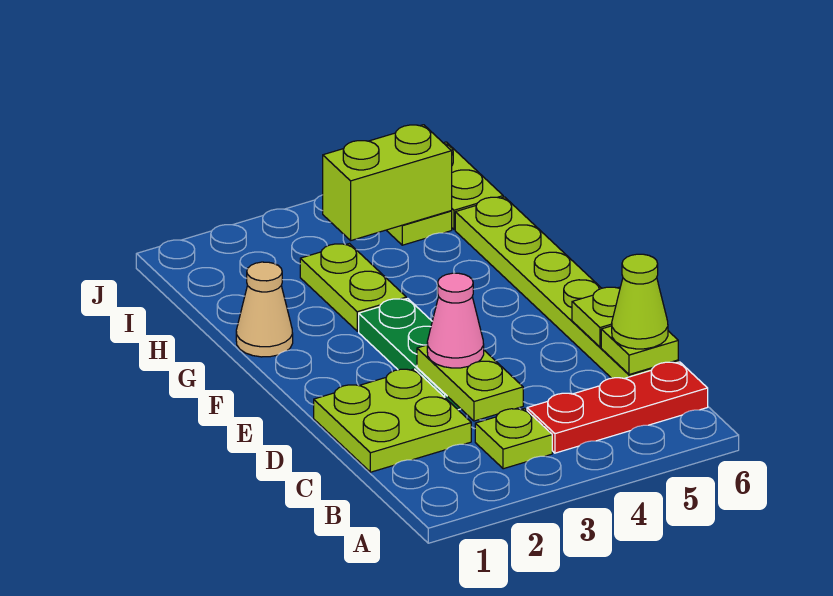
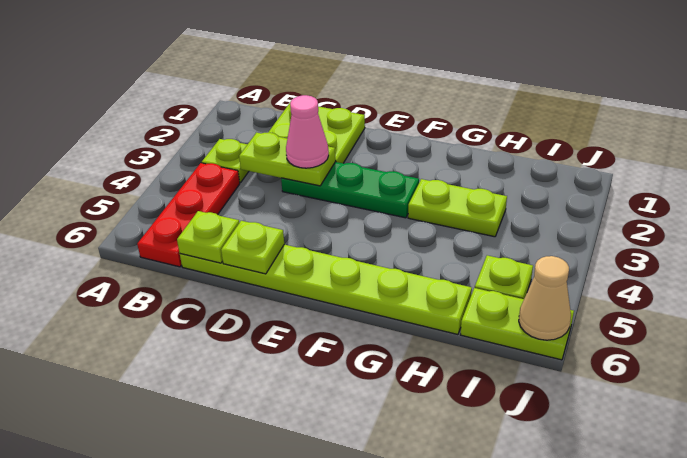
lime 1x1 cone [612,254,668,349] -> none
tan 1x1 cone [236,262,293,357] -> tan 1x1 cone moved to [519,256,571,340]
lime 1x2 brick [323,125,452,240] -> none

